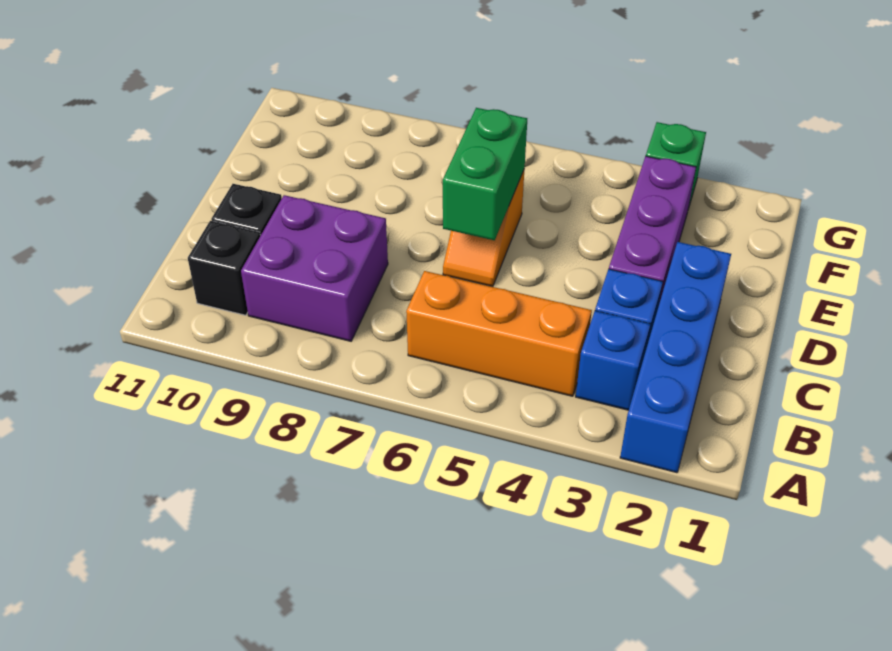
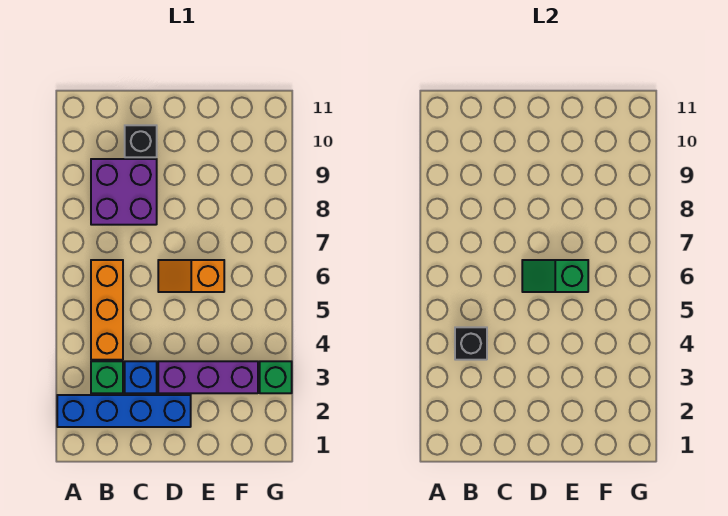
blue 1x1 brick [576,311,650,410] -> green 1x1 brick [91,361,123,393]
black 1x1 brick [188,221,260,315] -> black 1x1 brick moved to [455,327,487,360]
green 1x2 brick [443,108,527,240] -> green 1x2 slope [522,260,588,292]

